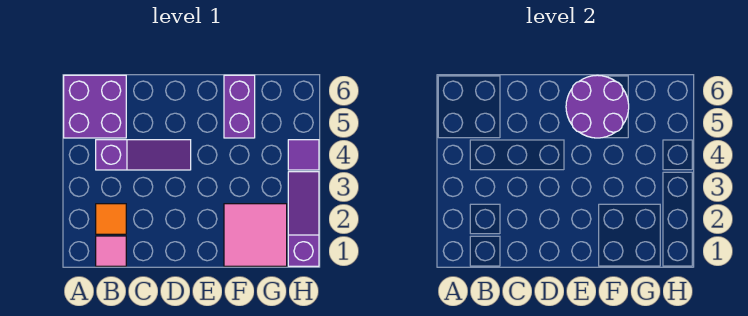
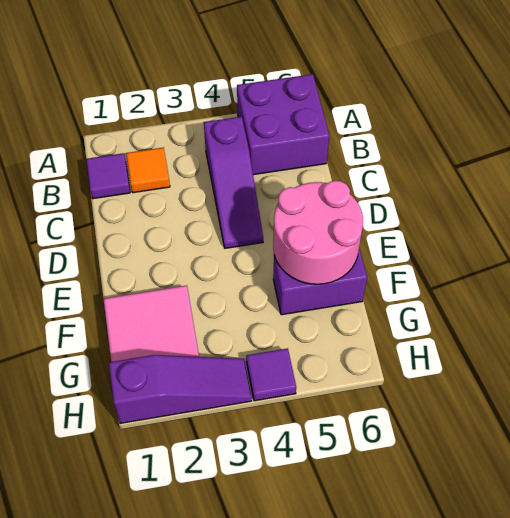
pink 1x1 tile [96,236,126,266] -> purple 1x1 tile [86,153,130,199]
purple 2x2 round brick [566,75,629,138] -> pink 2x2 round brick [273,181,363,284]

